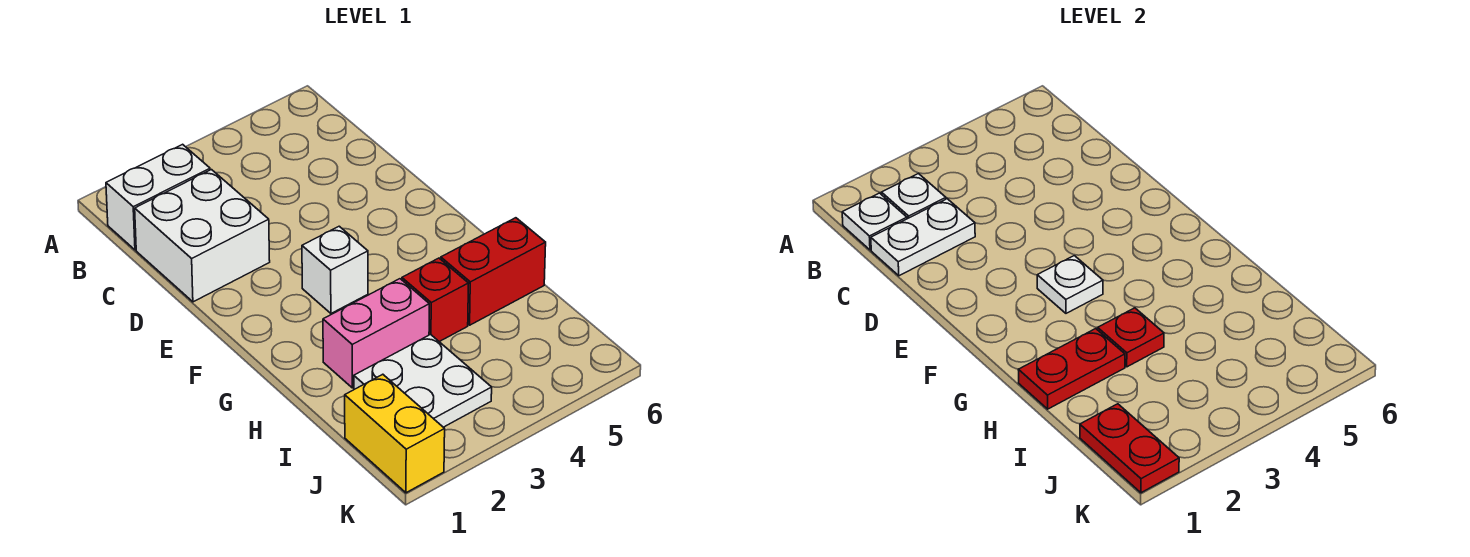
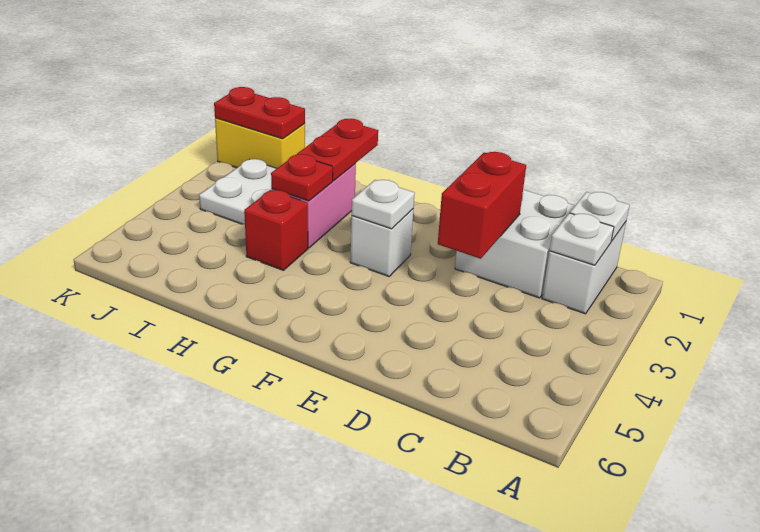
white 1x2 plate [871,199,975,276] -> none
red 1x2 brick [441,218,546,325] -> red 1x2 brick moved to [438,152,526,259]

